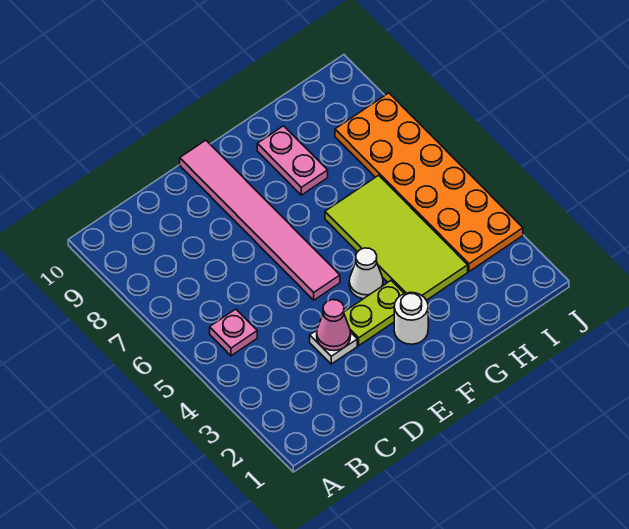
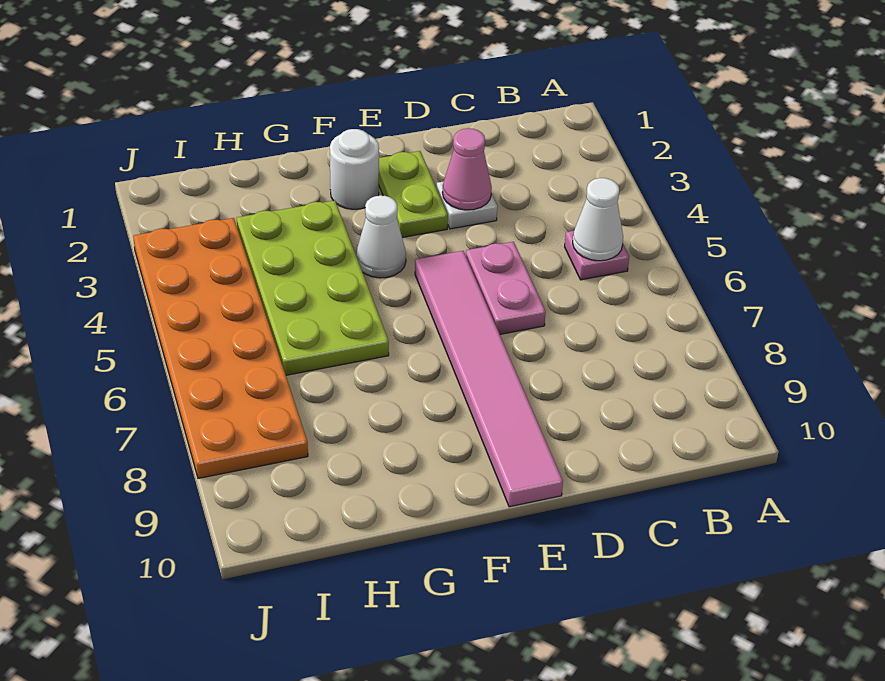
none -> white 1x1 cone [573,178,623,261]
lime 1x2 plate [344,281,404,345] -> lime 1x2 plate turned to [379,151,448,238]
lime 2x4 tile [325,175,468,300] -> lime 2x4 plate [237,200,389,375]
pink 1x2 plate [257,126,328,195] -> pink 1x2 plate moved to [466,242,546,334]

